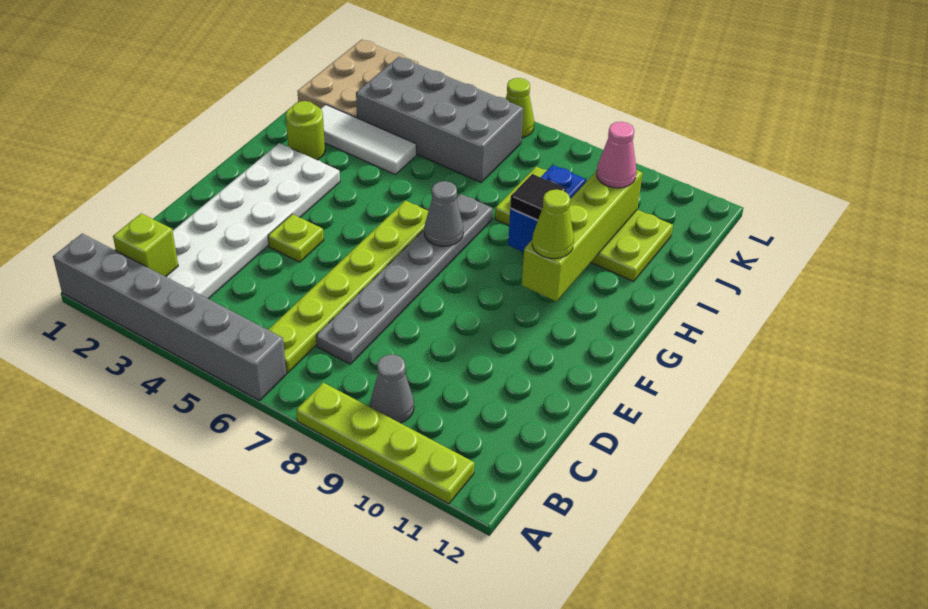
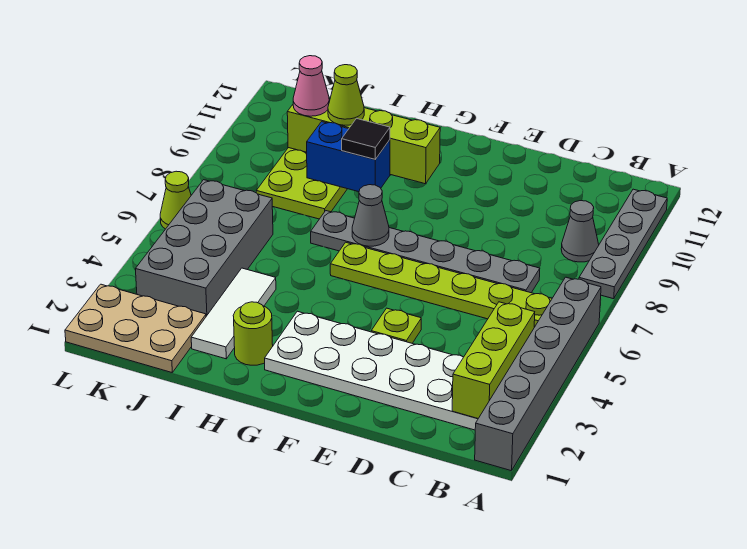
lime 1x4 plate [296,383,474,504] -> grey 1x4 plate [579,189,667,299]
lime 1x1 brick [113,213,178,277] -> lime 1x3 brick [452,302,535,419]
lime 1x1 cone [532,189,574,259] -> lime 1x1 cone moved to [328,65,364,125]

